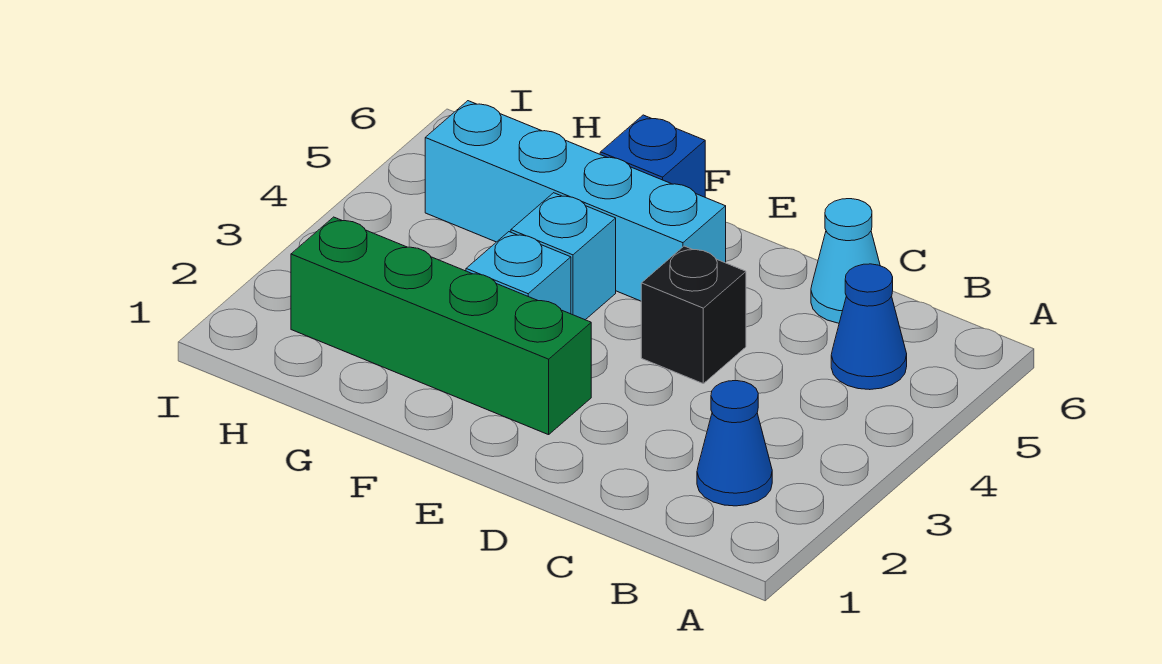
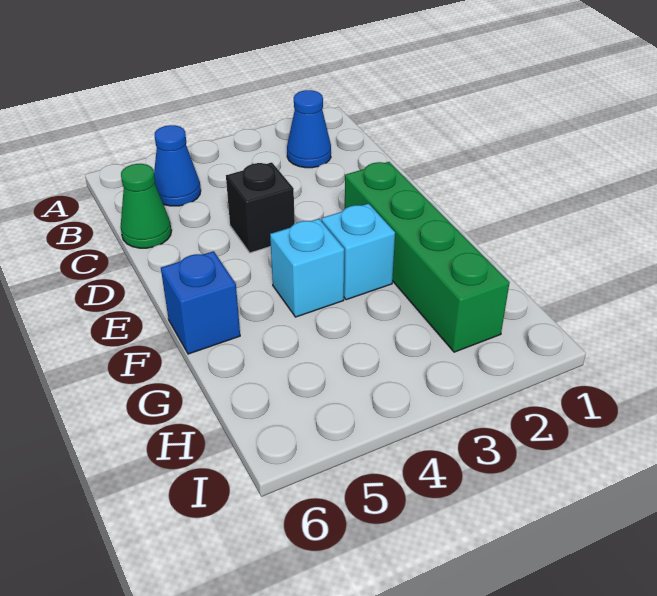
cyan 1x1 cone [811,199,880,323] -> green 1x1 cone [121,164,172,248]
cyan 1x4 brick [425,101,726,301] -> none

